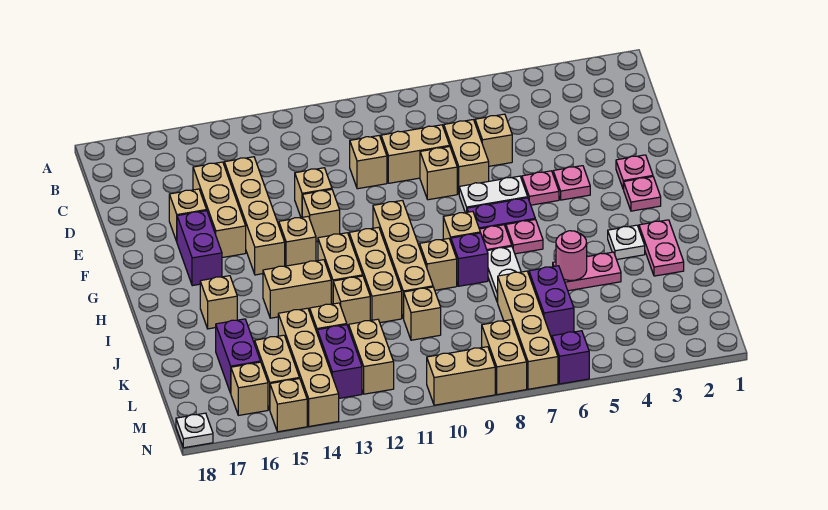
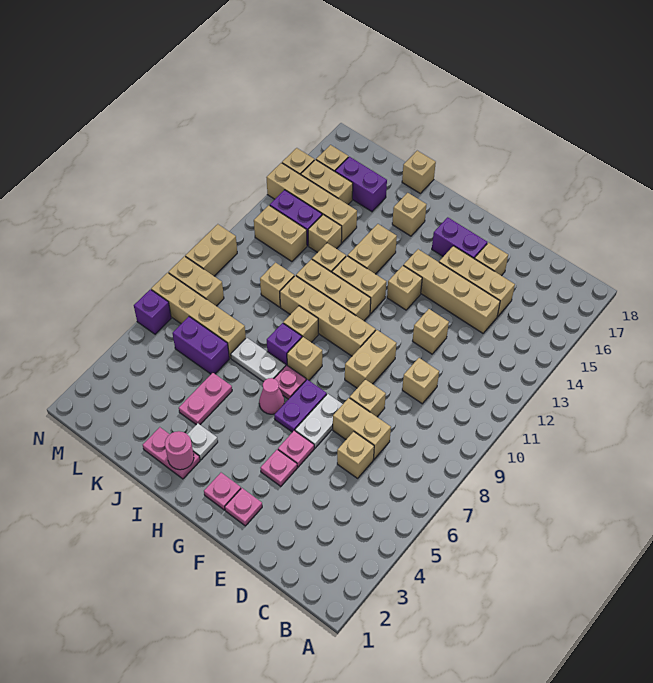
tan 1x2 brick [381,125,450,183] -> tan 1x2 brick moved to [345,330,397,388]
tan 1x1 brick [302,189,340,242] -> tan 1x1 brick moved to [402,151,436,193]
pink 1x1 plate [506,219,543,254] -> pink 1x1 cone [259,378,284,414]
pink 1x1 round brick [556,231,587,281] -> pink 1x1 round brick moved to [165,431,194,470]
white 1x1 plate [176,413,213,448] -> none

